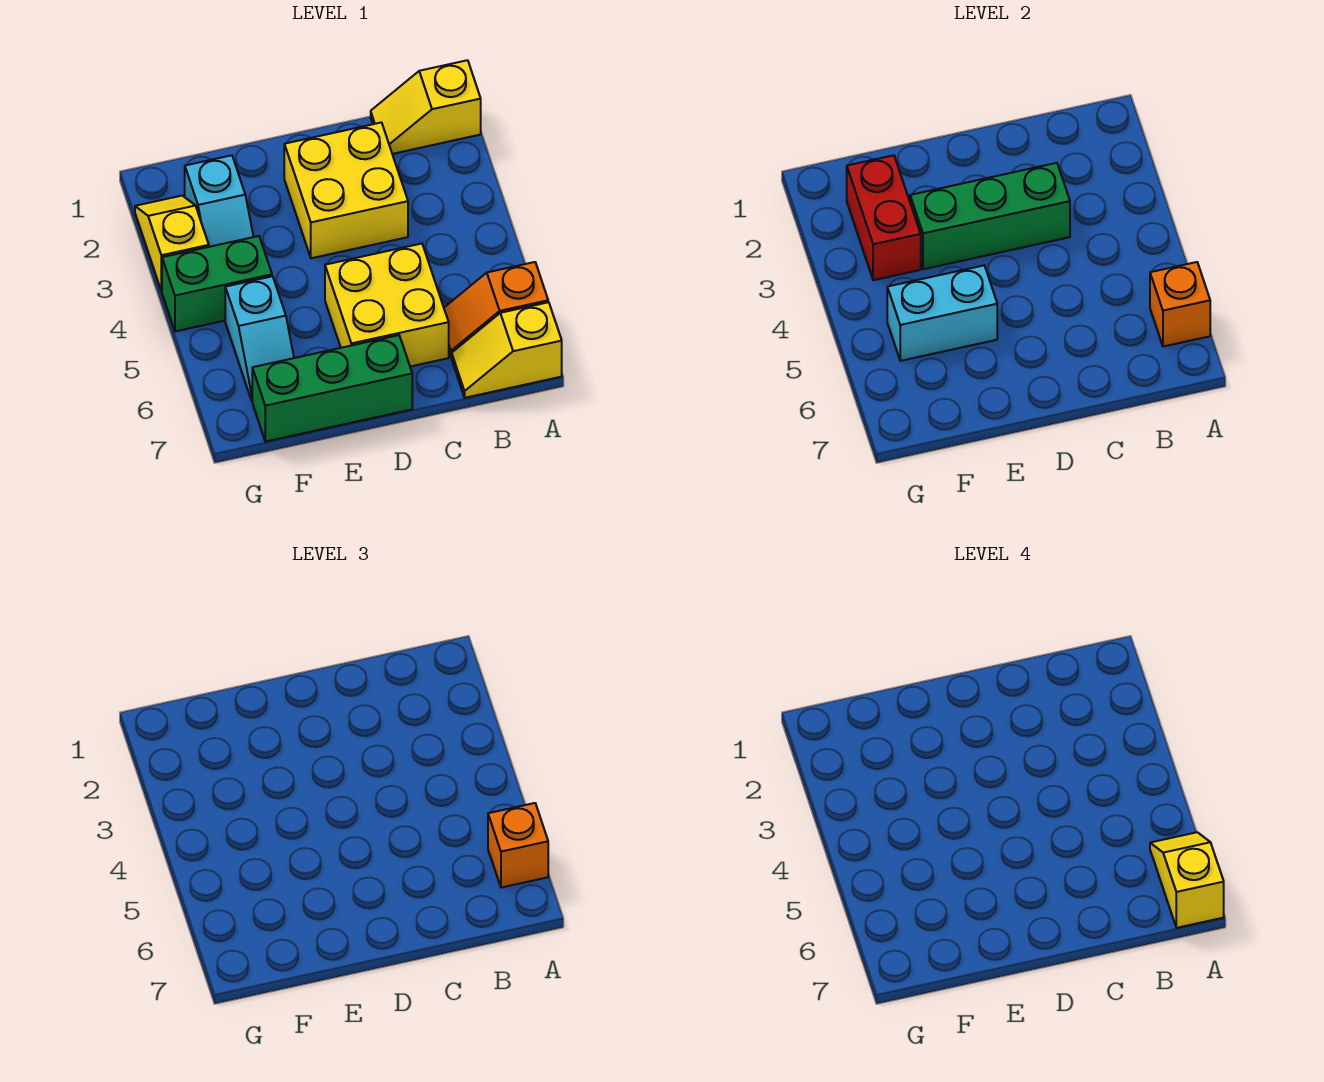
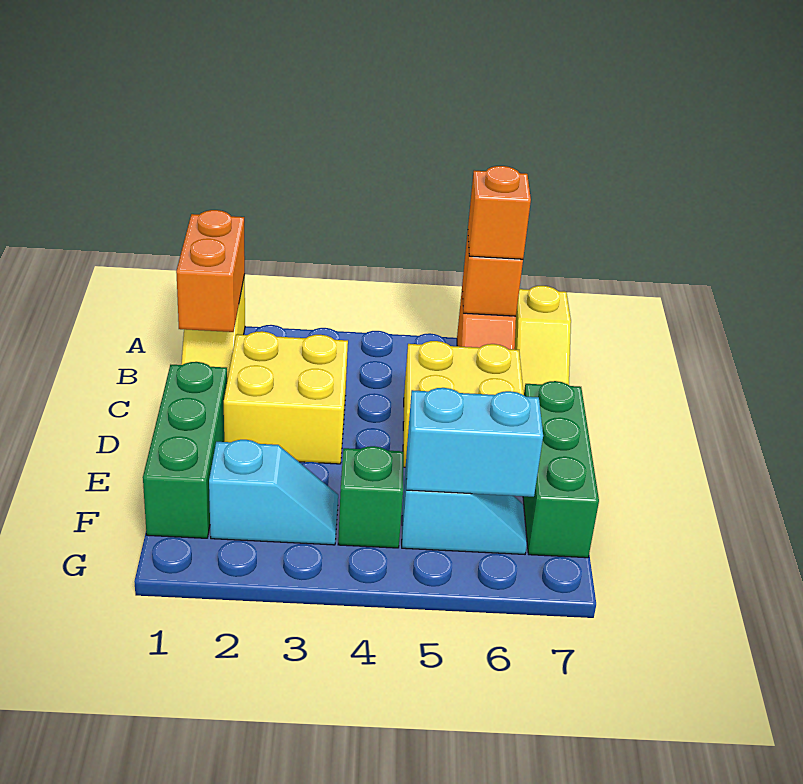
none -> orange 1x2 brick [176,210,245,332]
yellow 1x2 slope [1150,832,1224,928] -> none
green 1x3 brick [910,163,1070,269] -> green 1x3 brick moved to [143,362,227,538]
cyan 1x2 brick [887,266,997,361] -> cyan 1x2 brick turned to [406,388,543,497]
red 1x2 brick [847,155,921,280] -> none
green 1x2 brick [162,236,272,331] -> green 1x1 brick [338,446,404,548]
yellow 1x2 slope [135,196,209,291] -> none

